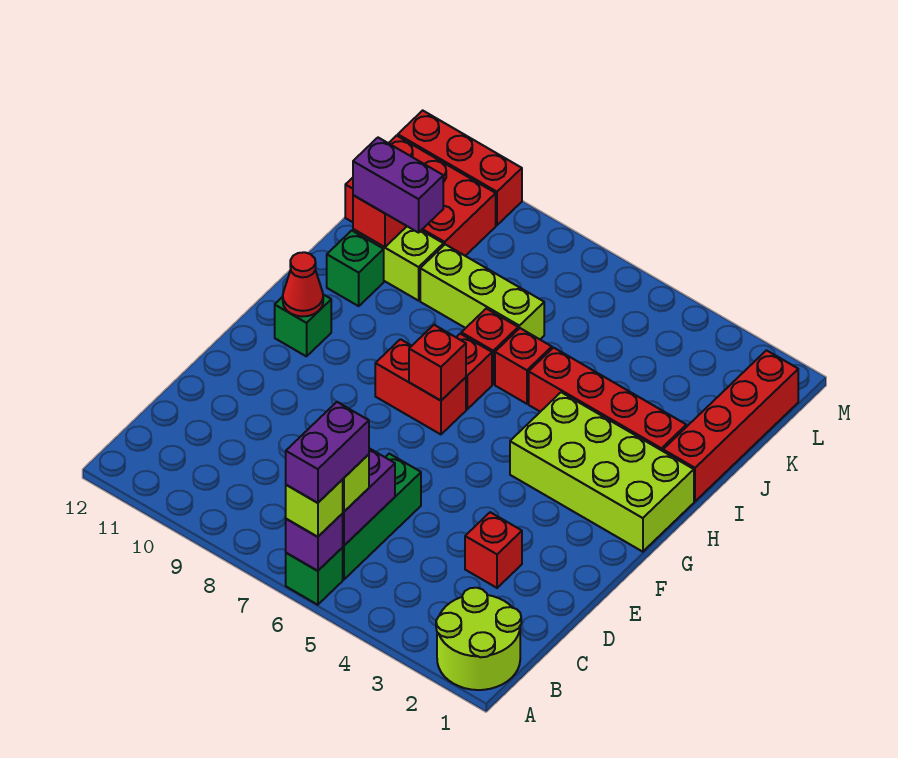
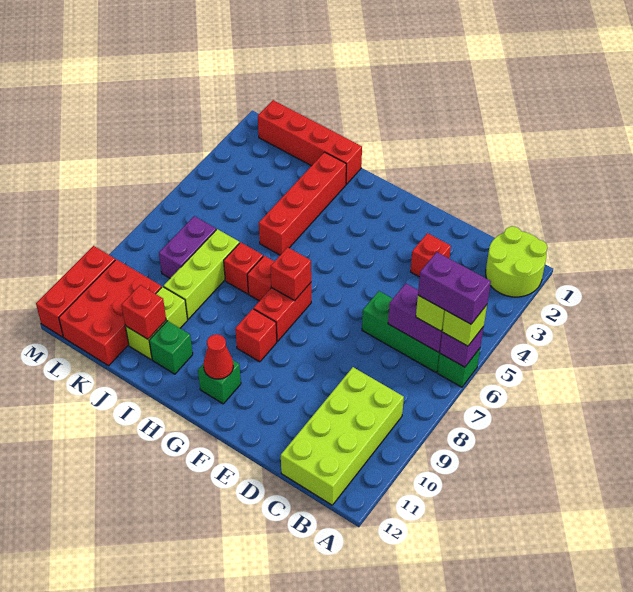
lime 2x4 brick [510,392,694,552] -> lime 2x4 brick moved to [281,367,404,505]
red 1x1 brick [495,328,552,404] -> red 1x1 brick moved to [235,309,277,362]
purple 1x2 brick [353,138,443,233] -> purple 1x2 brick moved to [159,216,216,278]

